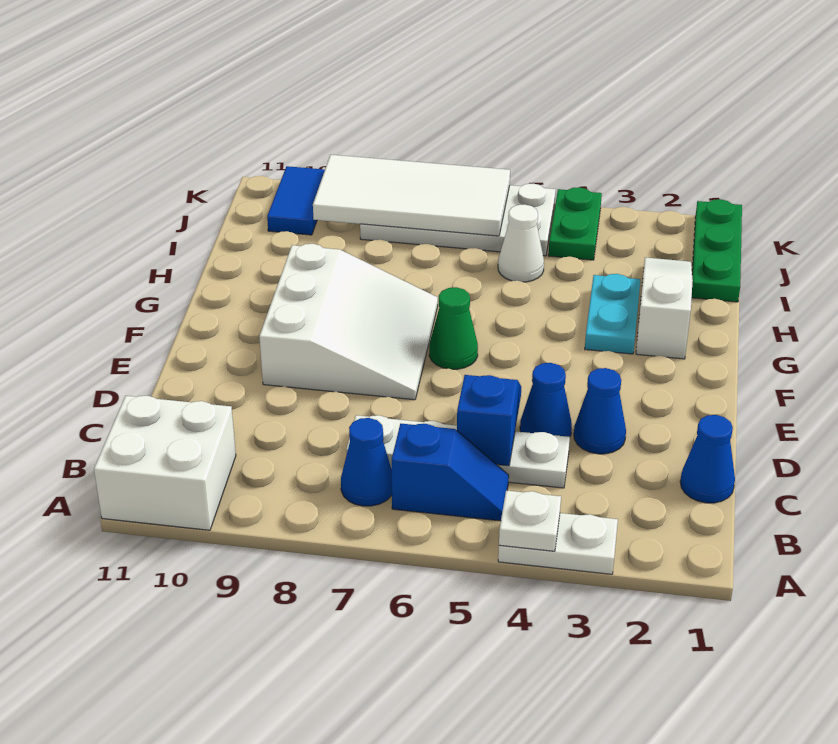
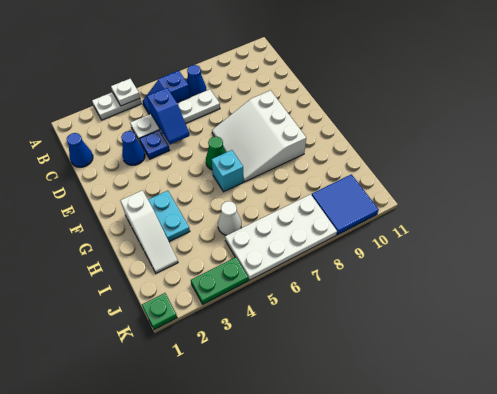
white 2x2 brick [94,396,236,530] -> none
blue 1x1 cone [520,363,572,437] -> blue 1x1 plate [140,130,170,159]
none -> cyan 1x1 brick [212,150,244,192]
green 1x3 plate [692,199,742,302] -> green 1x1 plate [142,293,177,330]
green 1x2 plate [548,187,602,260] -> green 1x2 plate turned to [191,257,248,304]
white 2x4 tile [313,155,510,236] -> none
blue 1x2 tile [267,166,325,235] -> blue 2x2 tile [312,174,379,235]

